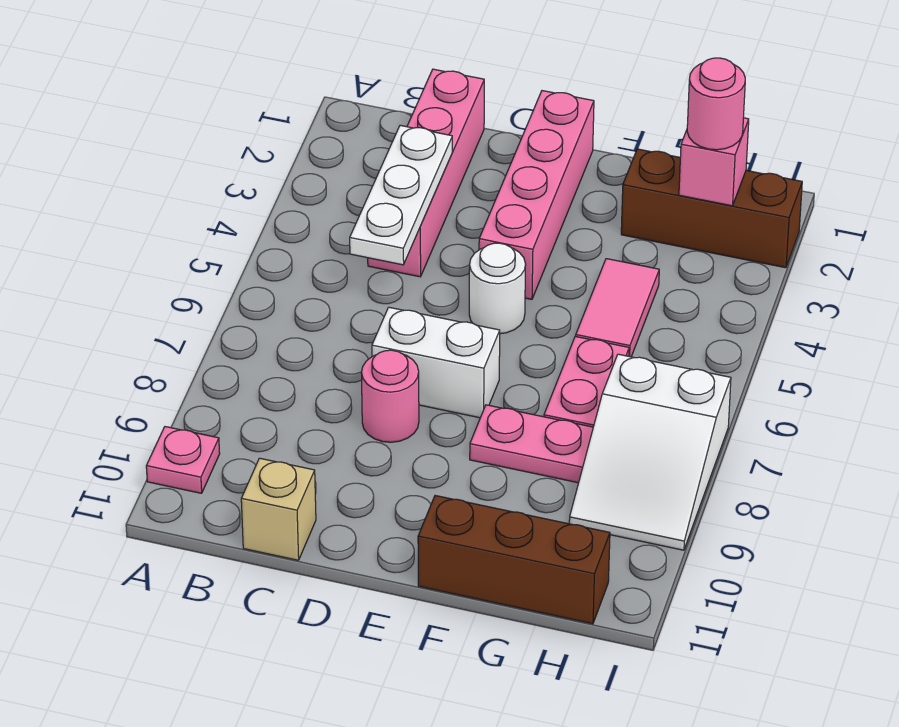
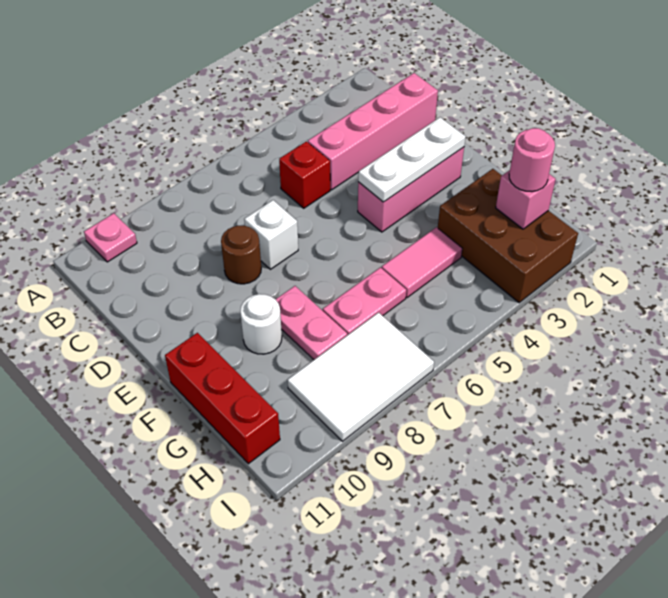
white 1x3 plate [350,125,452,265] -> white 1x3 plate moved to [358,117,466,202]
none -> red 1x1 brick [279,141,330,208]
tan 1x1 brick [241,458,316,560] -> none
white 1x2 brick [372,307,500,418] -> white 1x1 brick [244,200,298,269]
pink 1x1 round brick [361,350,419,442] -> brown 1x1 round brick [221,226,261,284]
pink 1x4 brick [479,91,594,299] -> pink 1x3 brick [358,147,464,232]
white 1x1 round brick [469,243,526,334] -> white 1x1 round brick moved to [240,294,282,354]
brown 1x3 brick [418,496,610,624] -> red 1x3 brick [165,333,280,464]
brown 1x3 brick [621,149,802,268] -> brown 2x3 brick [438,169,578,303]
white 2x3 slope [569,354,731,550] -> white 2x3 tile [288,313,434,441]

